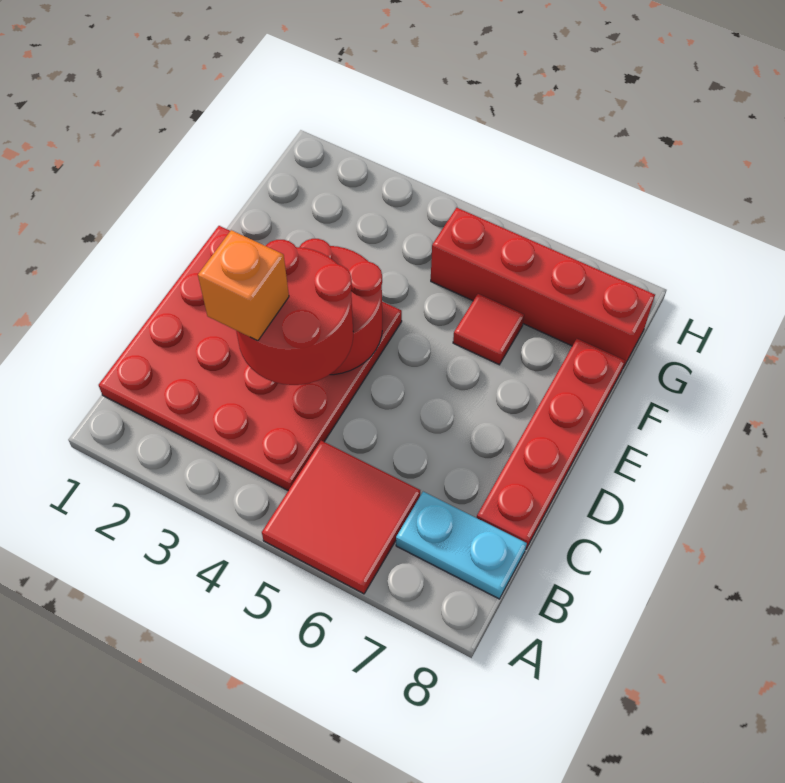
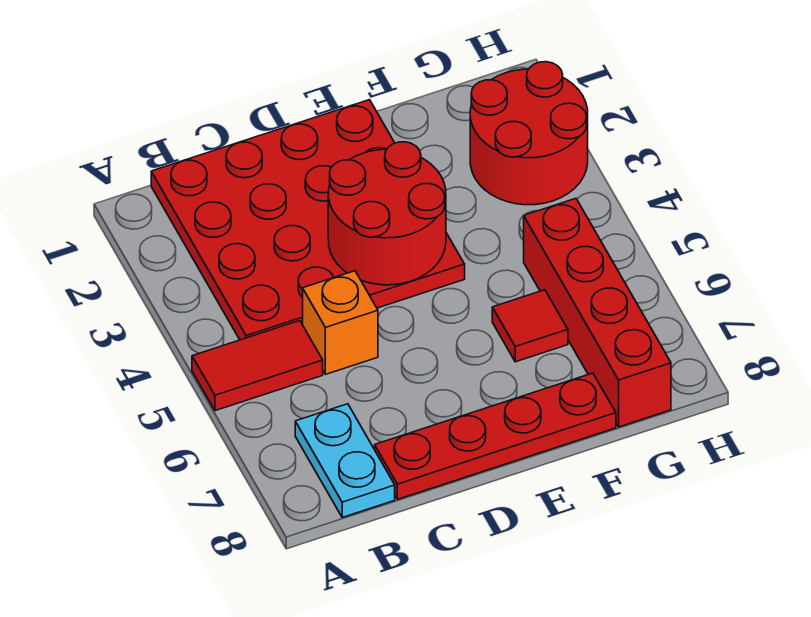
red 2x2 tile [262,441,420,594] -> red 1x2 tile [192,321,323,411]
red 2x2 round brick [236,240,353,385] -> red 2x2 round brick moved to [470,62,588,205]
orange 1x1 brick [198,230,289,341] -> orange 1x1 brick moved to [303,271,378,374]

